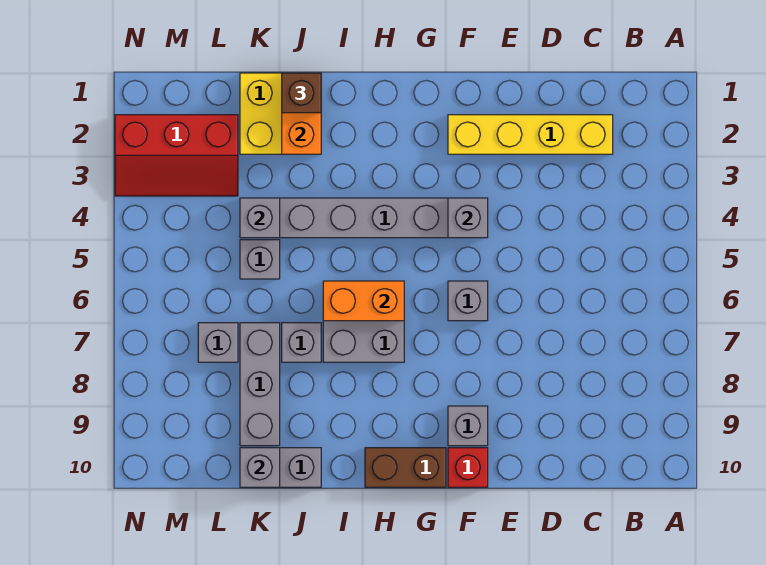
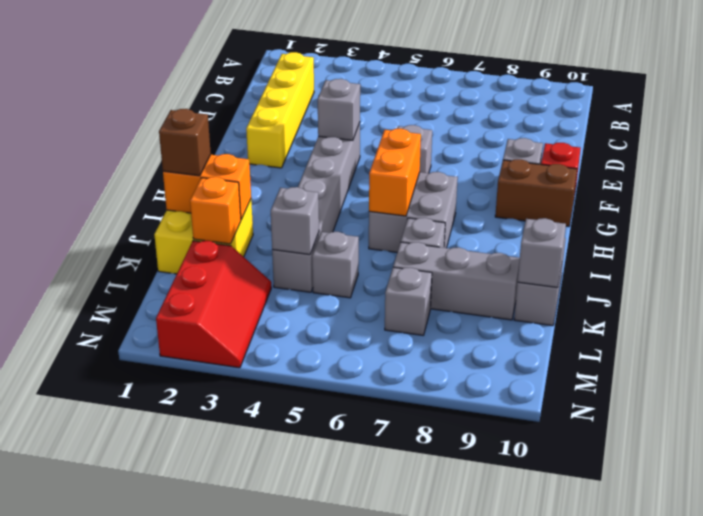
brown 1x2 brick [365,448,446,487] -> brown 1x2 brick turned to [495,159,577,227]
none -> orange 1x1 brick [190,177,241,244]

